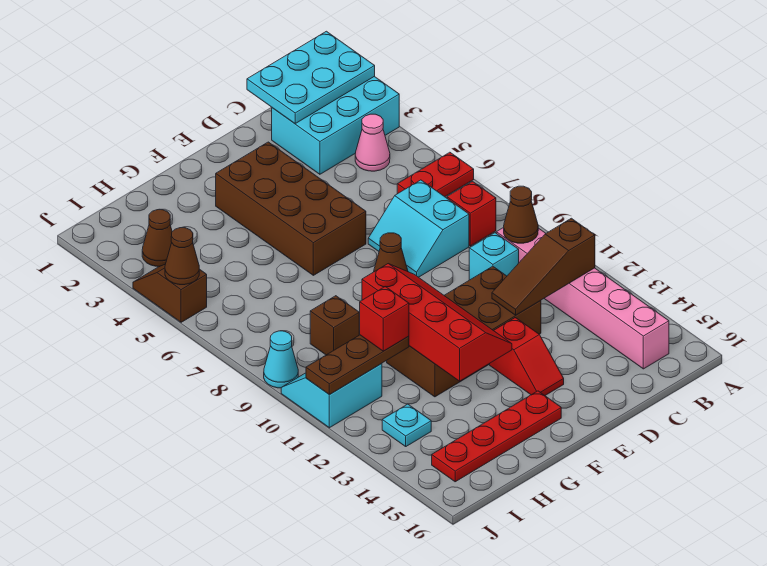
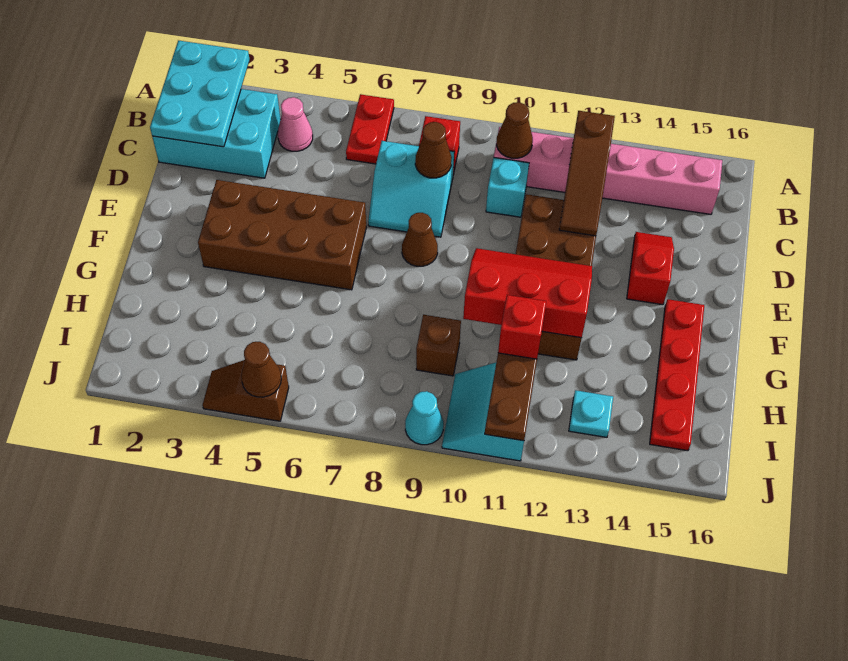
cyan 2x3 brick [272,76,399,174] -> cyan 2x3 brick turned to [152,89,281,178]
red 1x2 slope [490,318,564,395] -> red 1x2 slope turned to [627,232,674,305]
red 2x4 slope [362,264,512,381] -> red 2x3 slope [463,248,592,338]
brown 1x1 cone [142,210,172,267] -> brown 1x1 cone moved to [415,122,452,178]

